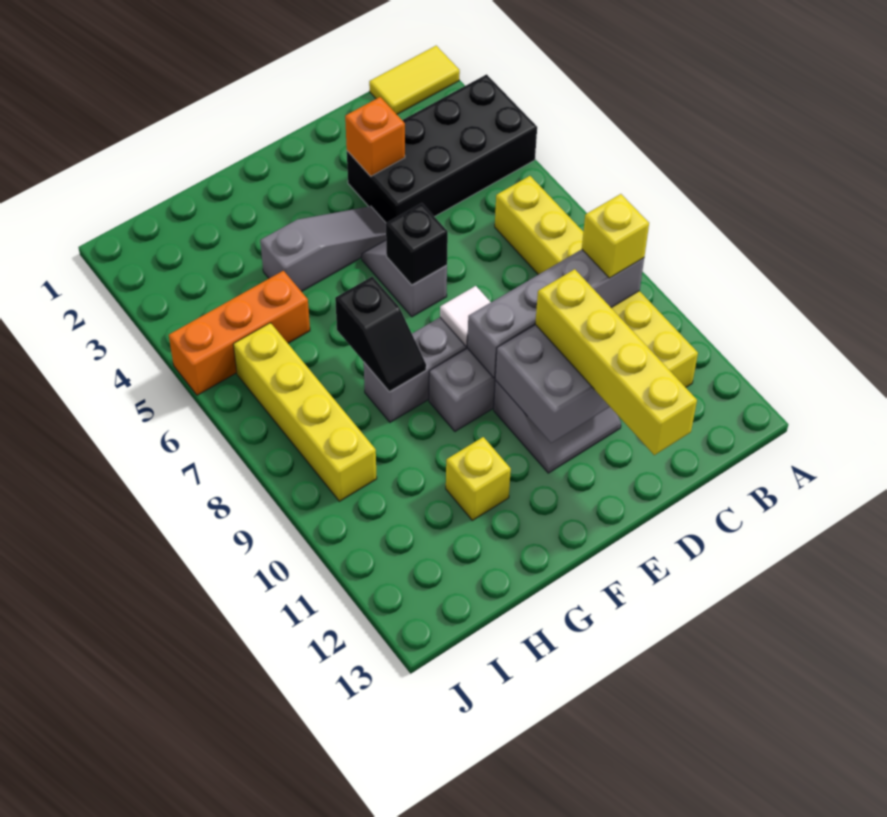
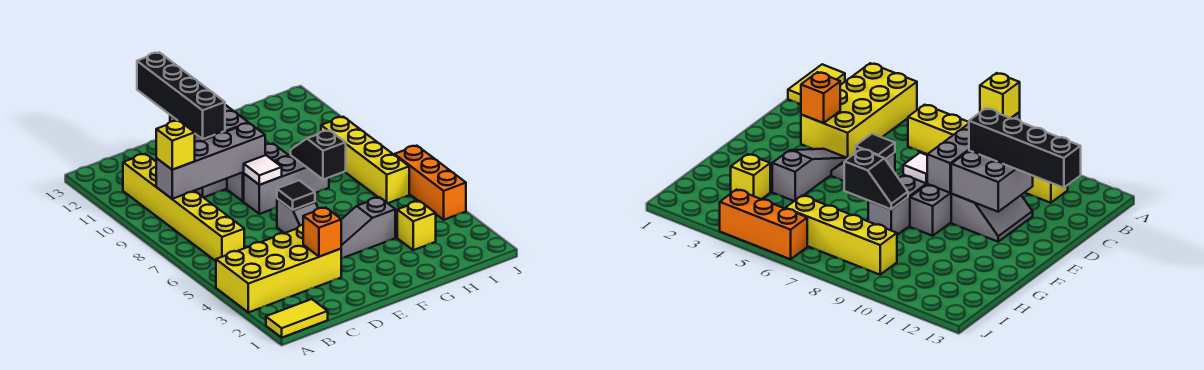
black 2x4 brick [347,74,537,223] -> yellow 2x4 brick [216,225,341,312]
yellow 1x4 brick [535,269,697,455] -> black 1x4 brick [137,52,225,139]
black 1x1 brick [386,203,448,285] -> black 1x1 tile [277,180,315,210]
yellow 1x1 brick [446,437,511,520] -> yellow 1x1 brick moved to [397,201,436,250]
orange 1x3 brick [169,271,310,395] -> orange 1x3 brick turned to [395,146,466,220]

